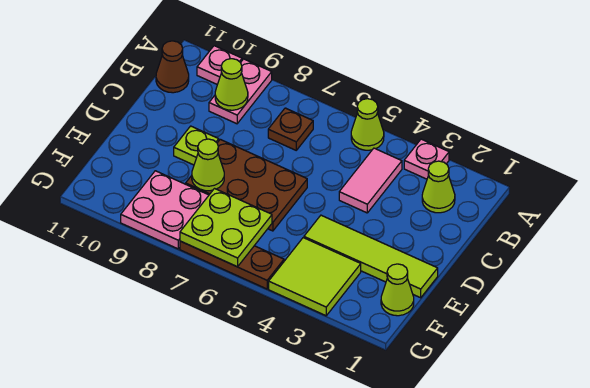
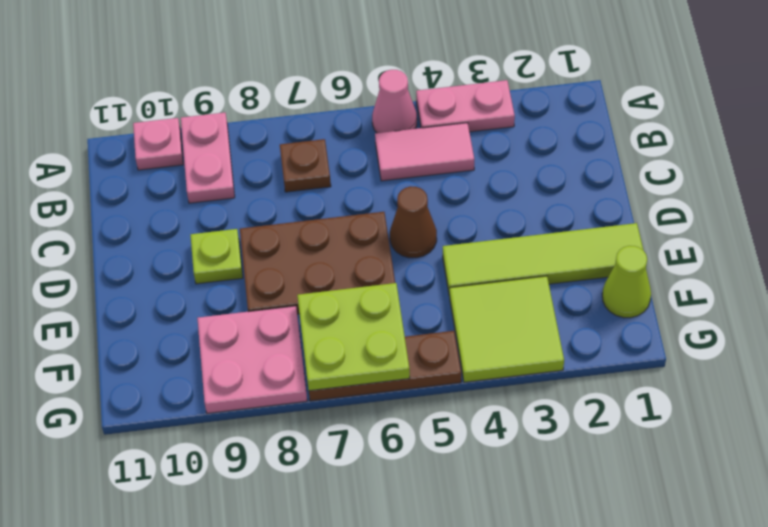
pink 1x1 plate [404,139,449,179] -> pink 1x2 plate [416,80,515,132]
lime 1x1 cone [351,99,384,150] -> pink 1x1 cone [372,70,417,133]
lime 1x1 cone [422,161,455,213] -> none
pink 1x2 tile [339,148,402,213] -> pink 1x2 tile turned to [375,123,474,181]
lime 1x1 cone [215,59,248,110] -> none
brown 1x1 cone [156,41,189,93] -> brown 1x1 cone moved to [390,186,437,258]
lime 1x1 cone [192,139,224,191] -> none

